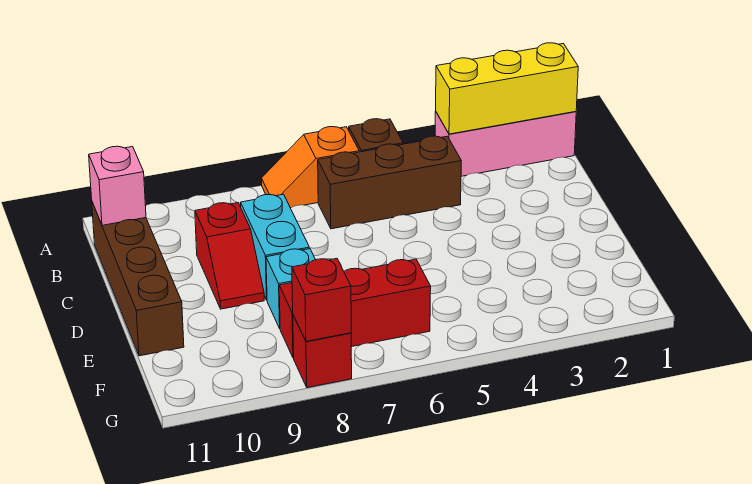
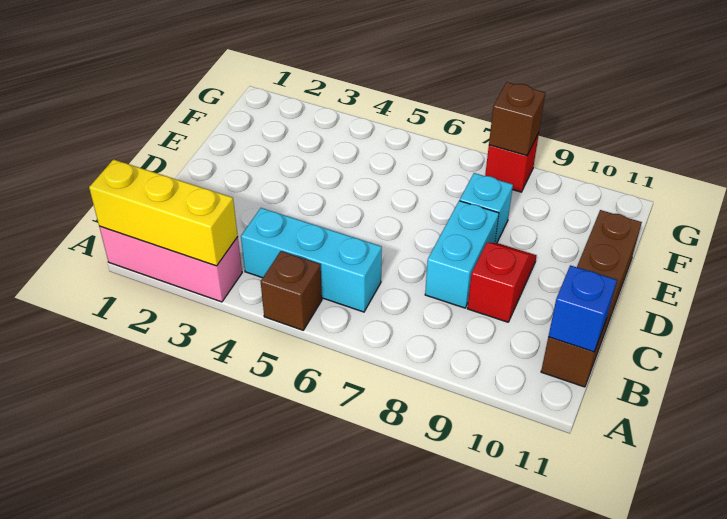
orange 1x2 slope [262,127,359,208] -> none
brown 1x3 brick [318,136,461,229] -> cyan 1x3 brick [241,208,382,312]
pink 1x1 brick [89,146,146,225] -> blue 1x1 brick [548,265,617,352]
red 1x3 brick [279,259,431,358] -> none
red 1x1 brick [292,259,351,341] -> brown 1x1 brick [489,82,545,156]

